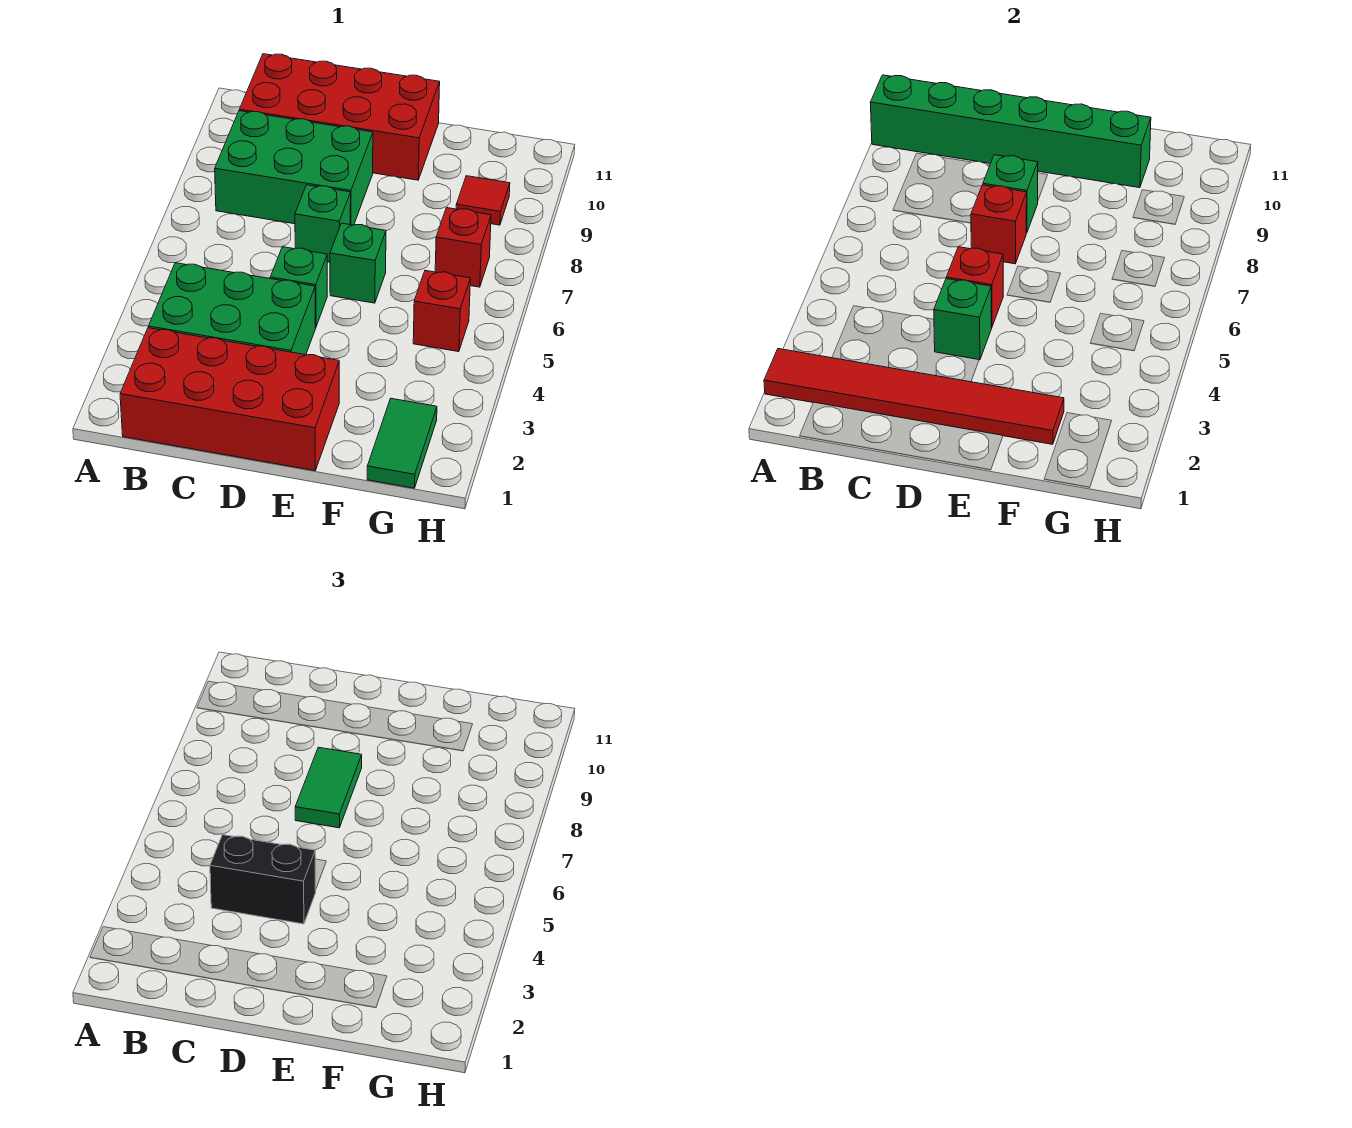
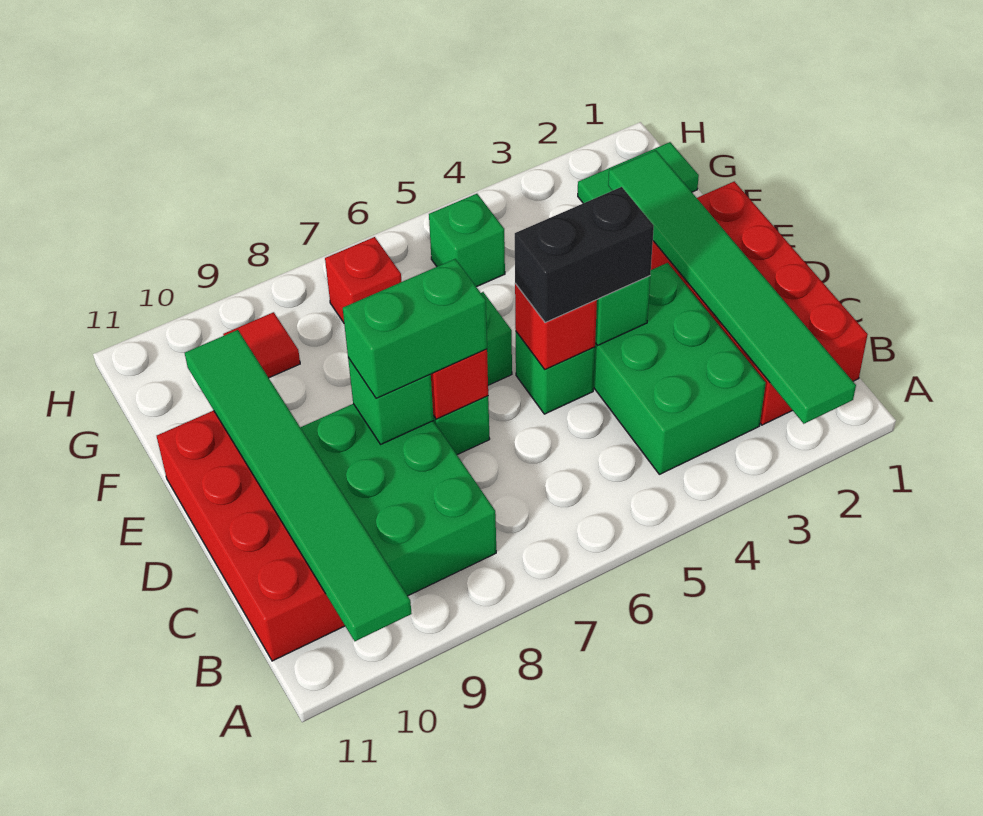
red 1x6 tile [764,349,1064,444] -> green 1x6 tile [608,150,856,424]
green 1x6 brick [870,75,1151,188] -> green 1x6 tile [185,330,412,641]
black 1x2 brick [210,835,316,924] -> black 1x2 brick turned to [515,187,654,323]
green 1x2 tile [295,747,362,828] -> green 1x2 brick [343,259,487,398]
red 1x1 brick [413,271,470,352] -> green 1x1 brick [429,194,505,287]

